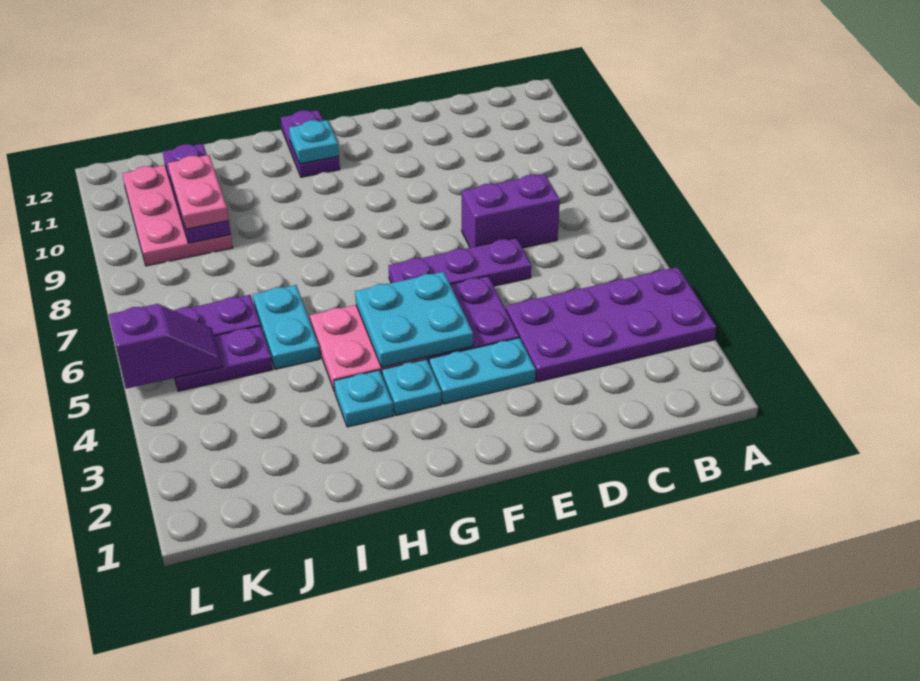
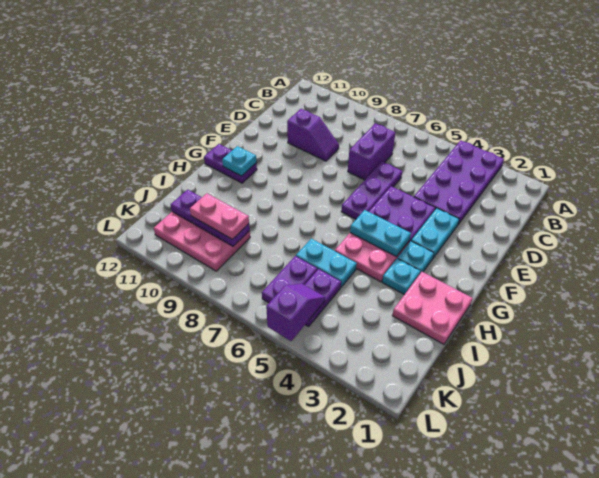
none -> purple 1x2 slope [287,109,339,161]
cyan 2x2 plate [355,272,473,367] -> cyan 1x2 plate [350,210,411,256]
none -> pink 2x2 plate [392,272,473,344]

